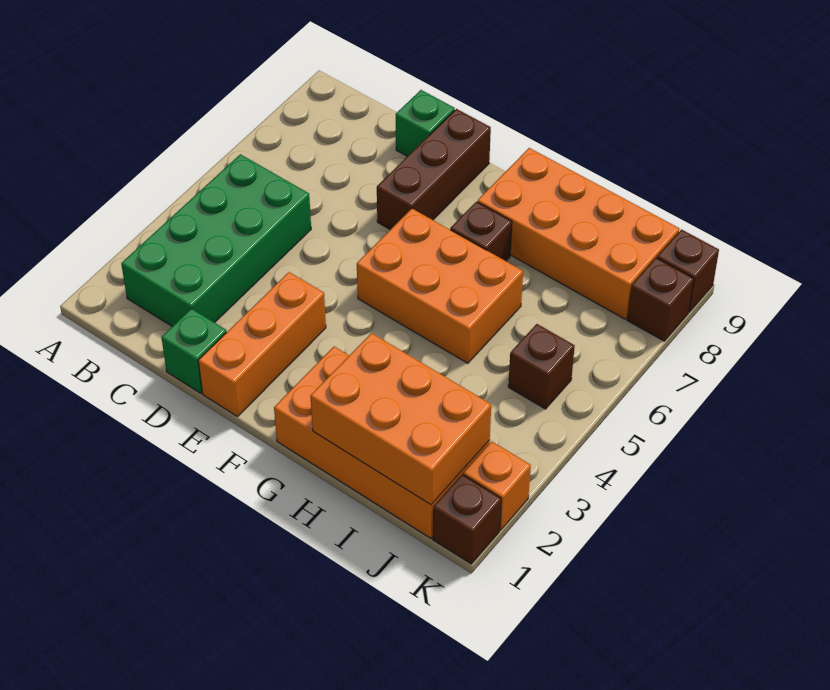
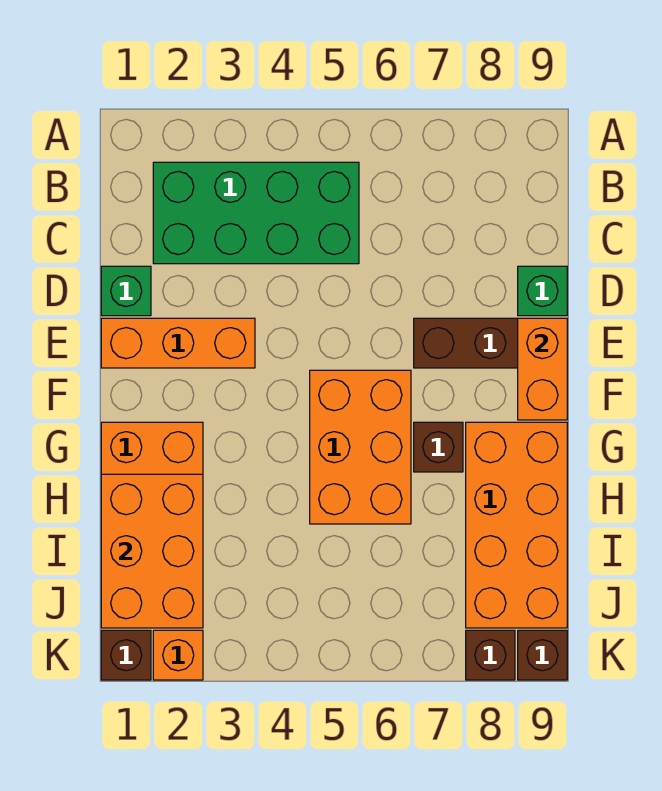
none -> orange 1x2 brick [518,318,567,420]
brown 1x1 brick [508,324,575,409] -> none

